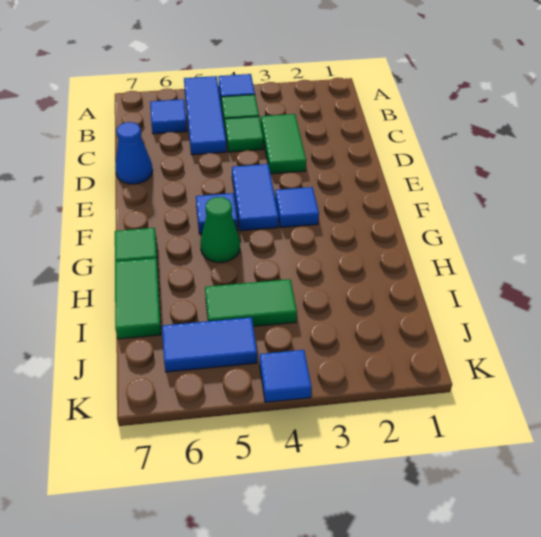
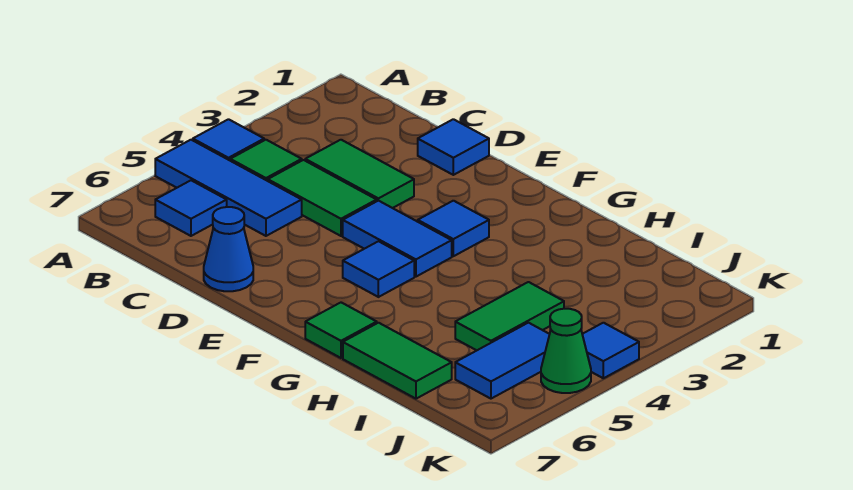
green 1x1 tile [225,116,263,152] -> green 1x2 tile [268,160,377,236]
none -> blue 1x1 tile [418,119,489,175]
green 1x1 cone [200,197,240,262] -> green 1x1 cone moved to [541,309,591,393]

